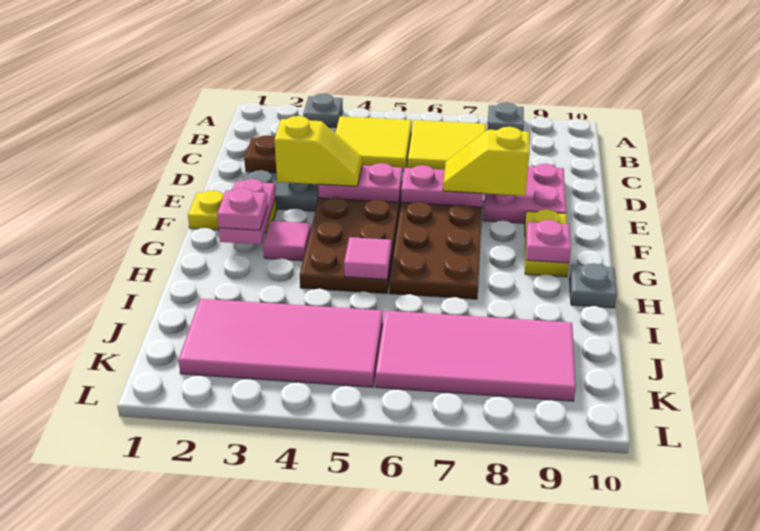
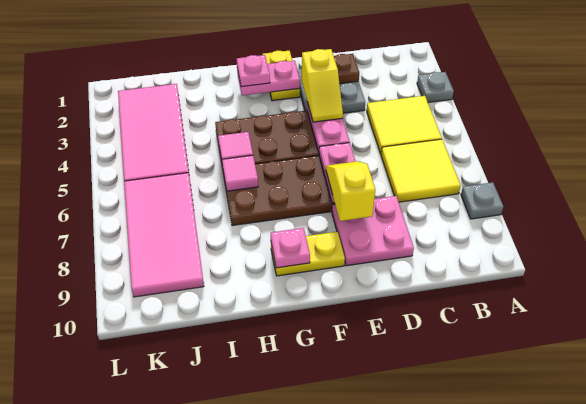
pink 1x1 tile [263,221,311,261] -> pink 1x1 tile moved to [222,155,258,191]
grey 1x1 plate [569,263,617,308] -> none

